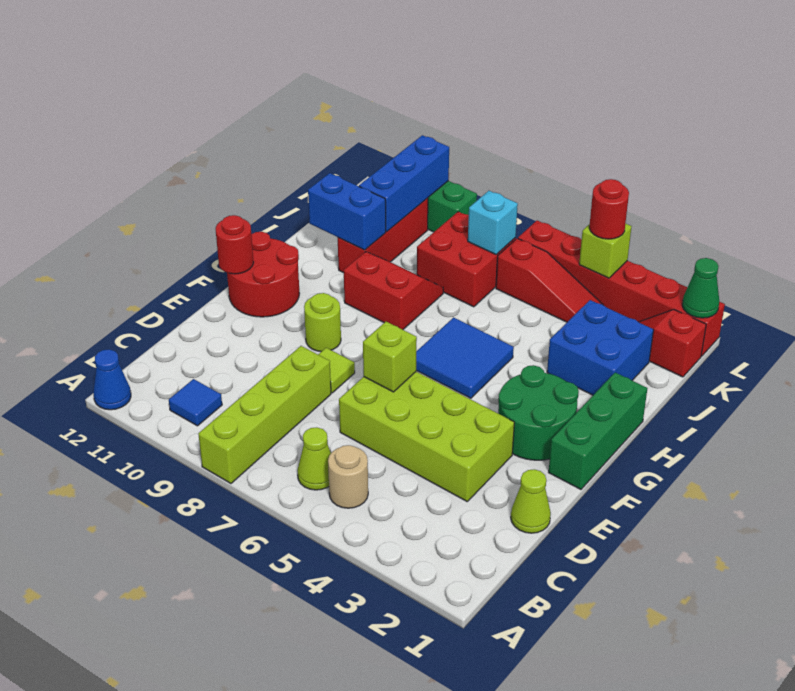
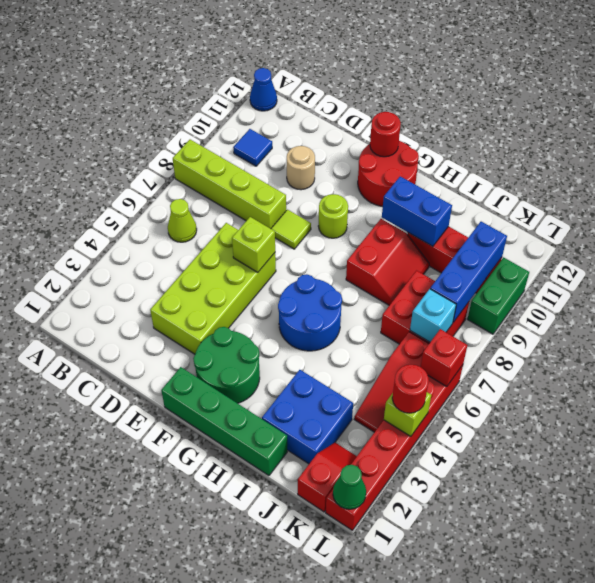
tan 1x1 round brick [328,445,368,508] -> tan 1x1 round brick moved to [287,146,315,190]
lime 1x1 cone [511,469,551,533] -> none
green 1x3 brick [549,373,647,489] -> green 1x4 brick [161,367,287,476]
blue 2x2 tile [416,318,514,398] -> blue 2x2 round brick [278,274,342,351]
blue 1x2 brick [308,173,386,250] -> blue 1x2 brick turned to [382,176,452,246]
blue 1x3 brick [359,135,449,232] -> blue 1x3 brick turned to [430,222,507,322]
none -> red 1x1 brick [421,329,467,387]

